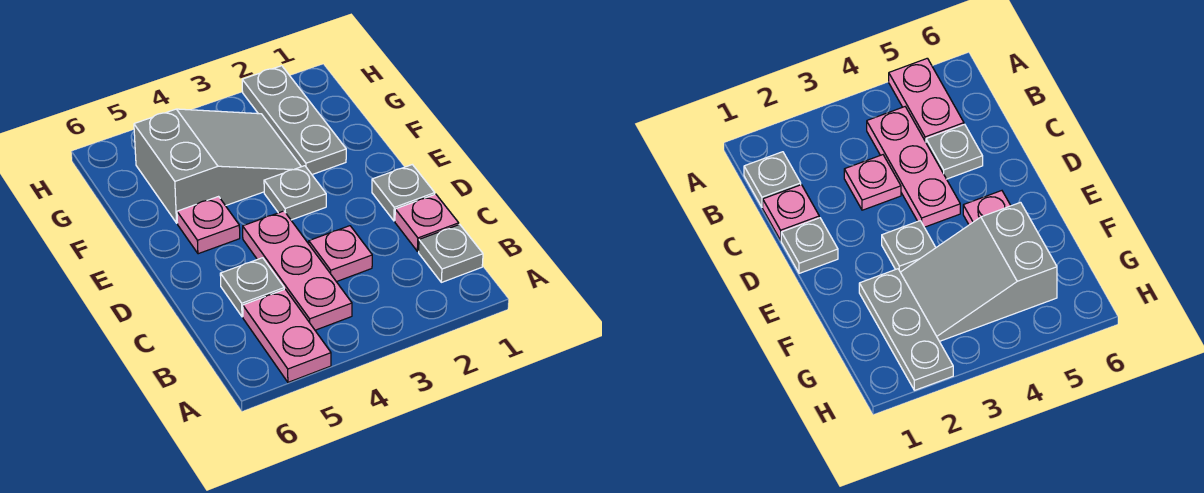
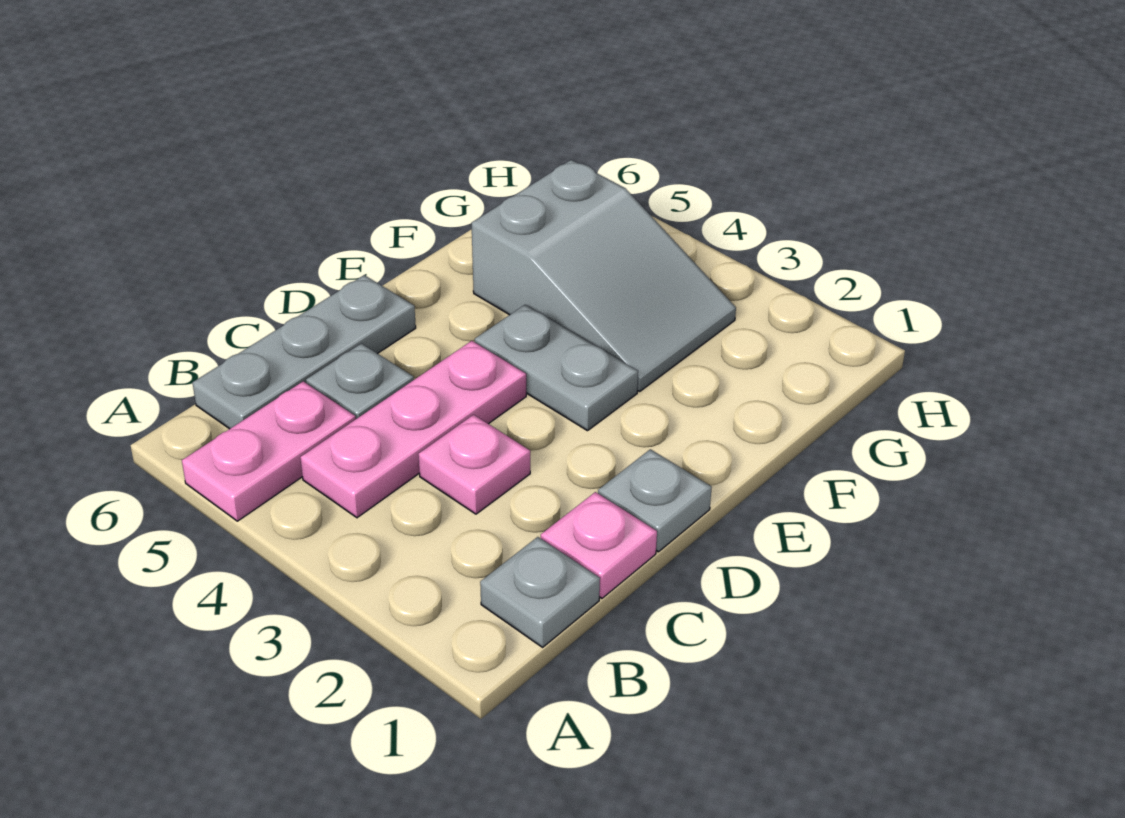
grey 1x1 plate [264,166,326,220] -> grey 1x2 plate [475,305,638,431]
pink 1x1 plate [177,197,240,254] -> none
grey 1x3 plate [242,66,346,175] -> grey 1x3 plate moved to [193,275,416,429]

